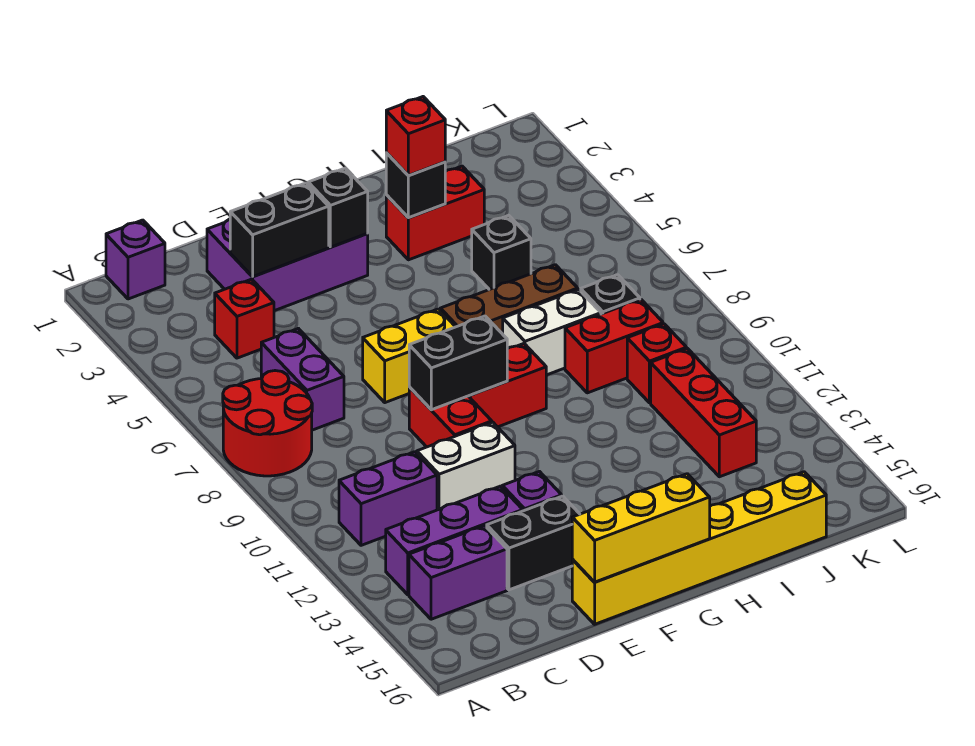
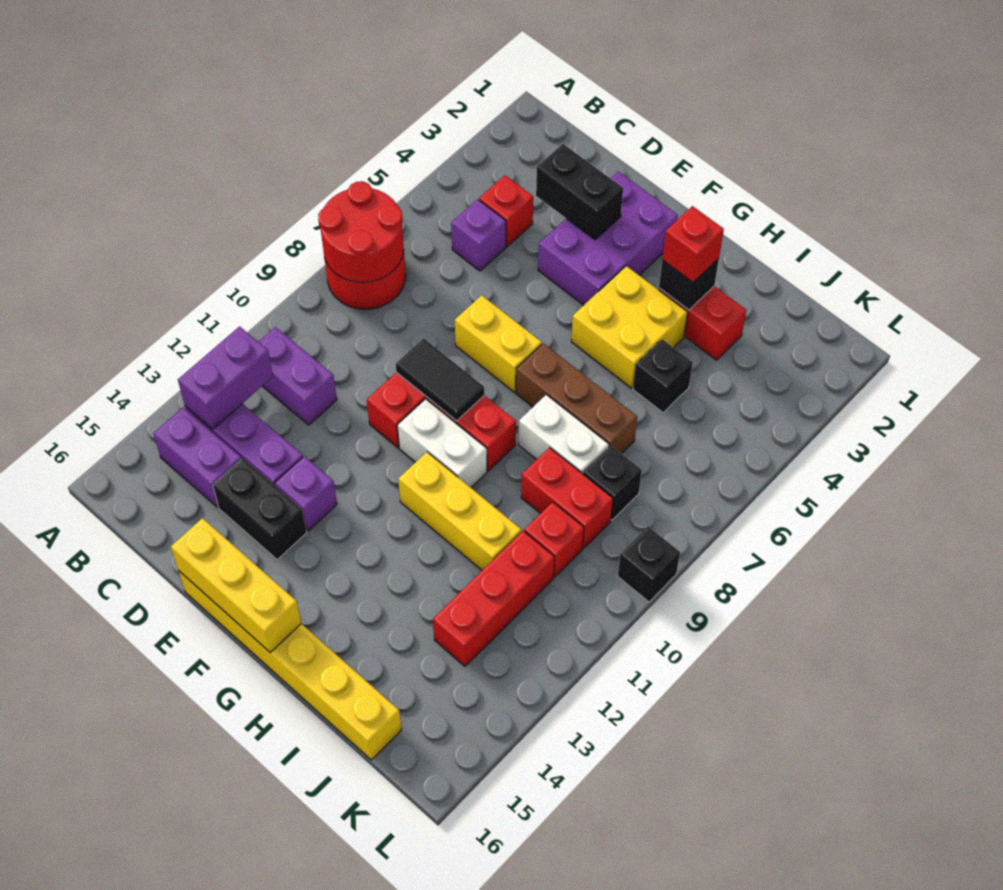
none -> red 2x2 round brick [318,181,404,282]
purple 1x1 brick [106,220,165,299] -> purple 1x1 brick moved to [451,199,506,271]
purple 1x2 brick [261,328,344,430] -> purple 1x2 brick moved to [178,327,273,429]
purple 2x3 brick [207,219,368,311] -> purple 2x3 brick turned to [538,171,678,305]
white 1x2 brick [417,422,515,510] -> white 1x2 brick moved to [397,399,487,487]
black 1x2 brick [409,316,507,410] -> black 1x2 tile [396,338,485,421]
black 1x1 brick [308,168,368,247] -> black 1x1 brick moved to [618,527,680,602]
none -> yellow 2x2 brick [571,266,688,388]
none -> yellow 1x3 brick [398,452,521,570]

